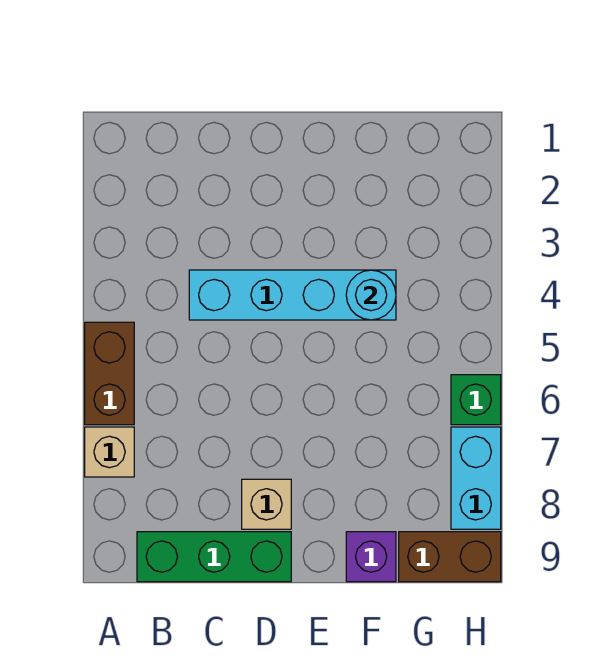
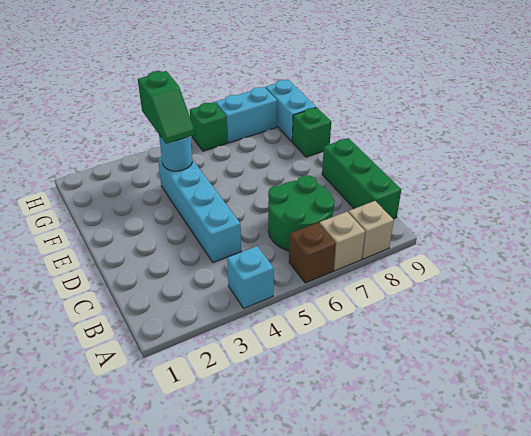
none -> cyan 1x1 brick [227,246,274,308]
brown 1x2 brick [85,322,134,425] -> brown 1x1 brick [289,223,336,283]
none -> green 2x2 round brick [268,175,335,251]
tan 1x1 brick [242,479,291,529] -> tan 1x1 brick moved to [348,201,394,259]
none -> green 1x2 slope [138,71,195,144]
purple 1x1 brick [346,532,396,582] -> green 1x1 brick [292,107,331,157]
brown 1x2 brick [399,532,501,582] -> cyan 1x2 brick [265,80,316,141]

